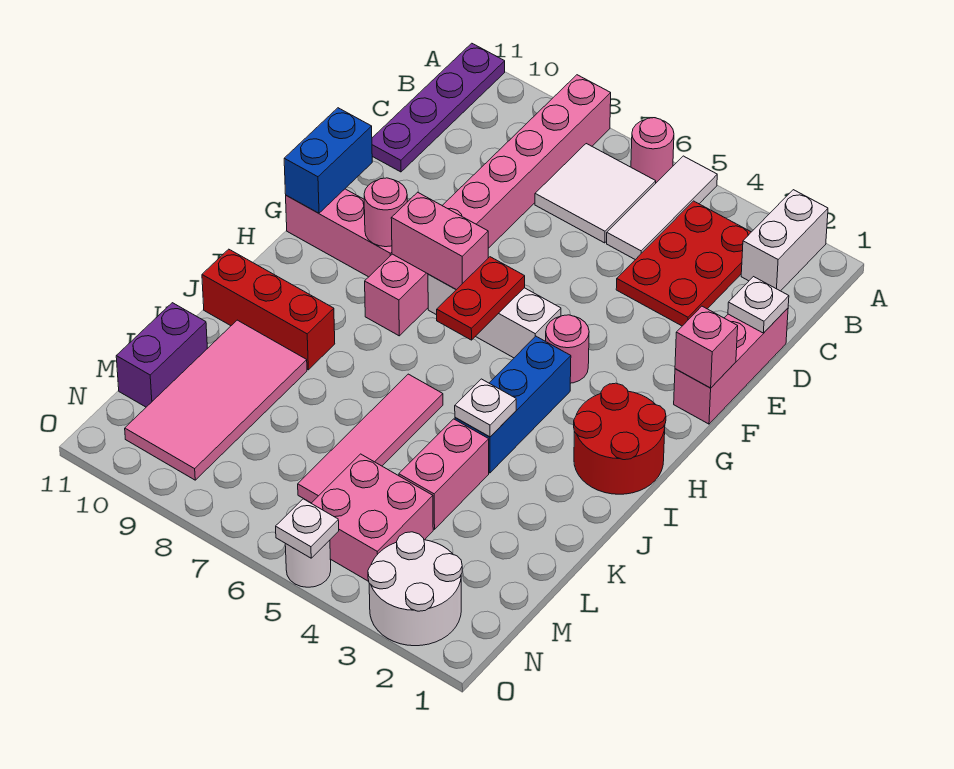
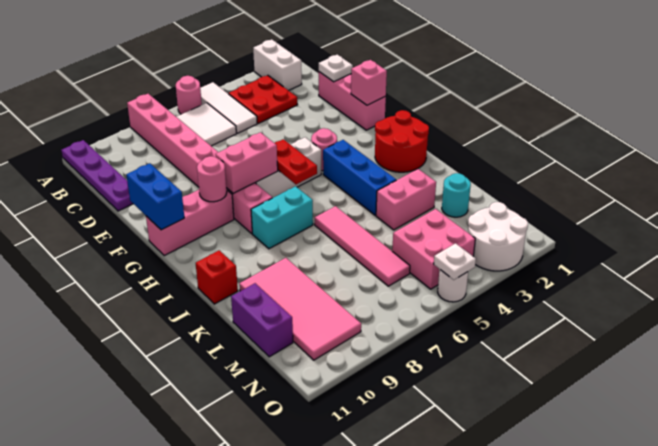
red 2x3 plate [616,201,751,326] -> red 2x2 plate [229,75,298,123]
none -> cyan 1x2 brick [251,186,313,249]
white 1x1 plate [455,379,516,437] -> none
red 1x3 brick [202,249,335,370] -> red 1x1 brick [196,250,238,304]
pink 1x2 brick [399,419,489,529] -> pink 1x2 brick turned to [376,169,436,230]
none -> cyan 1x1 round brick [442,173,471,217]

